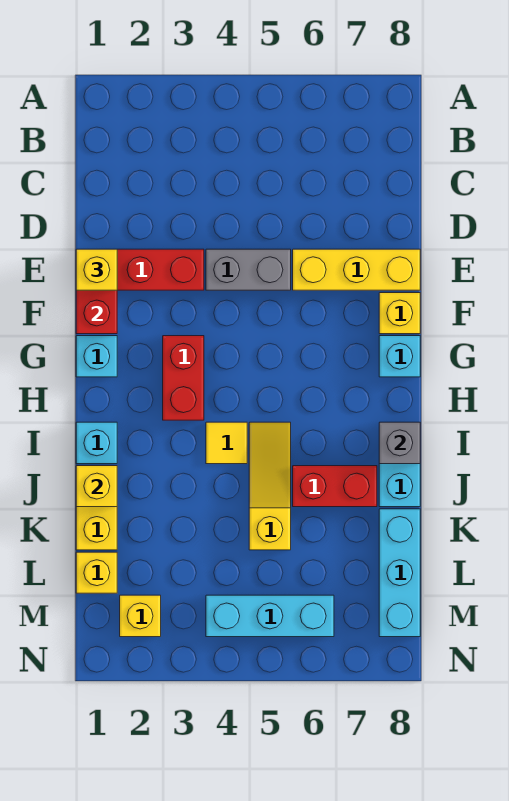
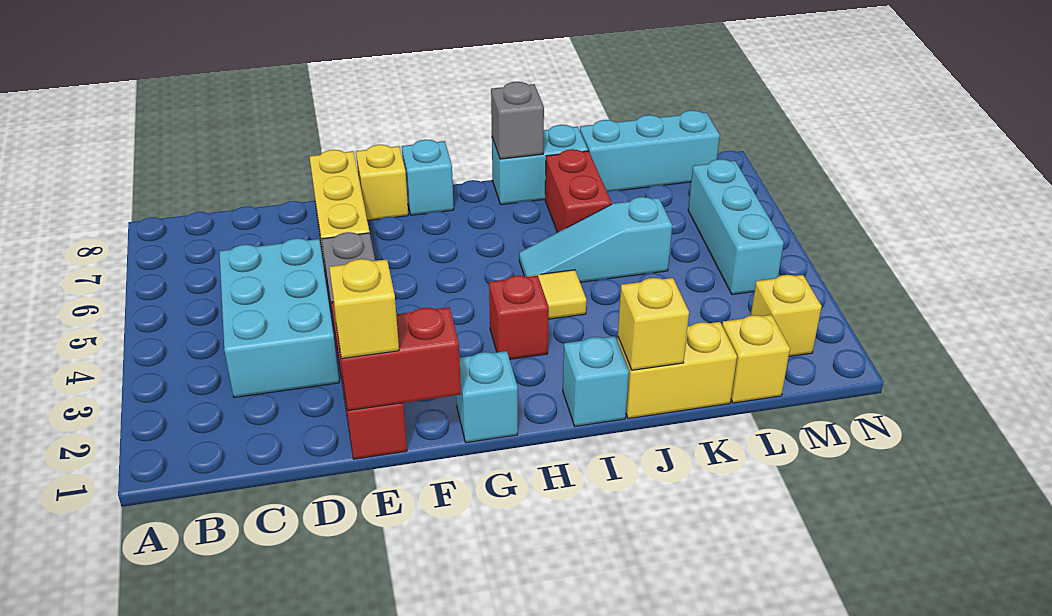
none -> cyan 2x3 brick [219,238,339,398]
red 1x2 brick [163,336,204,420] -> red 1x1 brick [489,275,549,359]
yellow 1x3 slope [249,422,291,550] -> cyan 1x3 slope [519,197,672,282]

